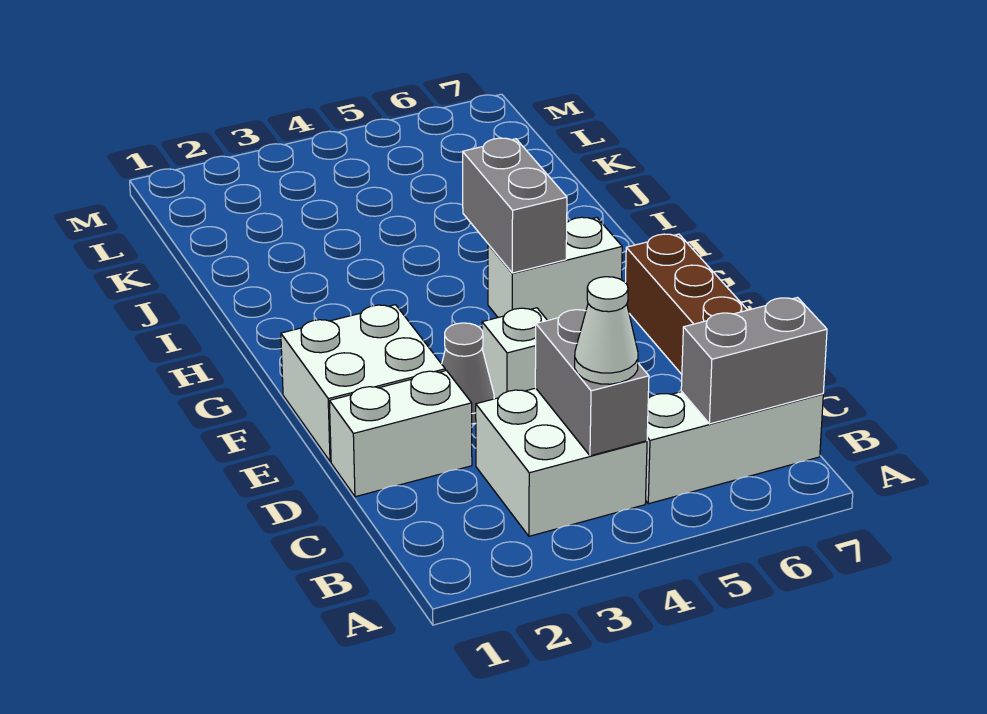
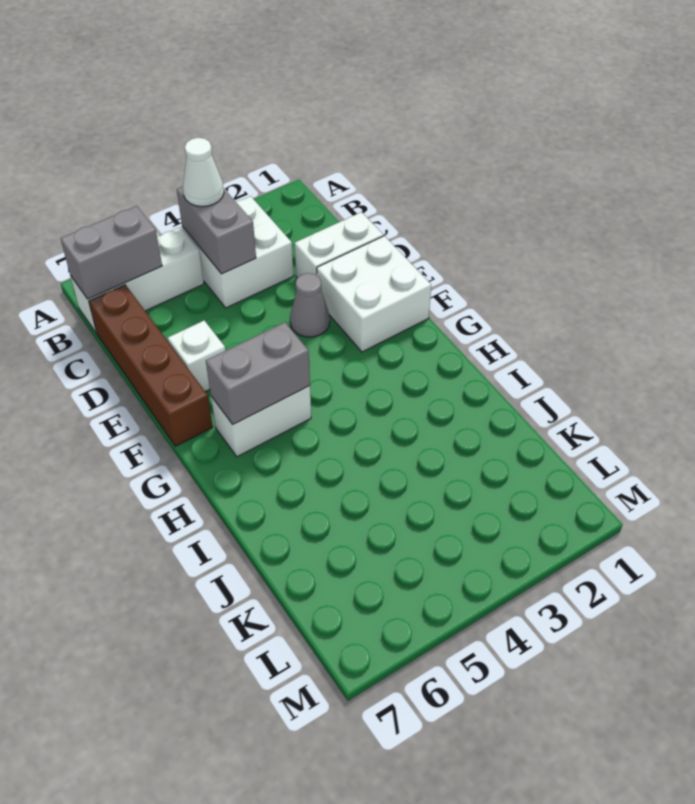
white 1x1 brick [482,308,547,399] -> white 1x1 brick moved to [168,321,226,391]
grey 1x2 brick [463,138,567,273] -> grey 1x2 brick turned to [206,322,310,424]

